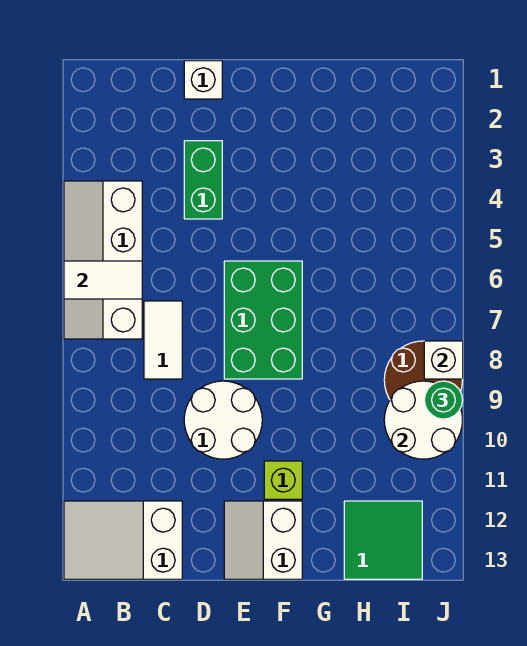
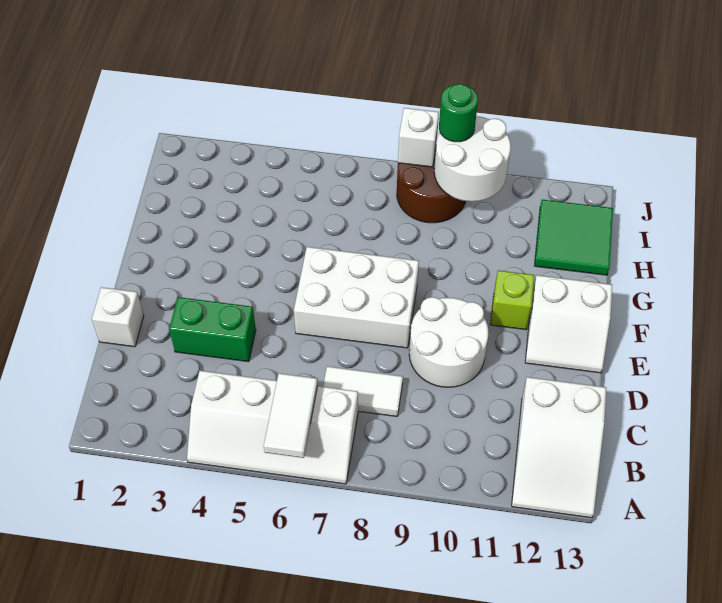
green 2x3 brick [224,261,302,379] -> white 2x3 brick [294,247,419,348]

